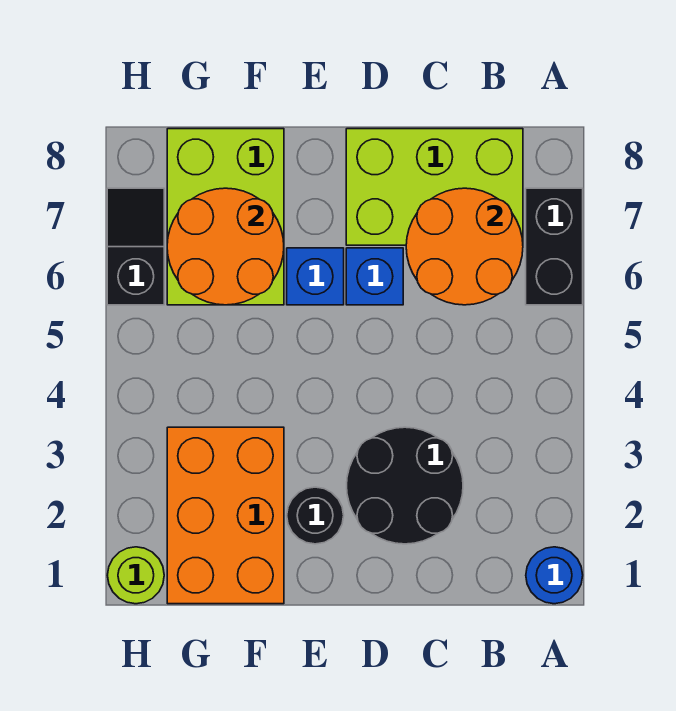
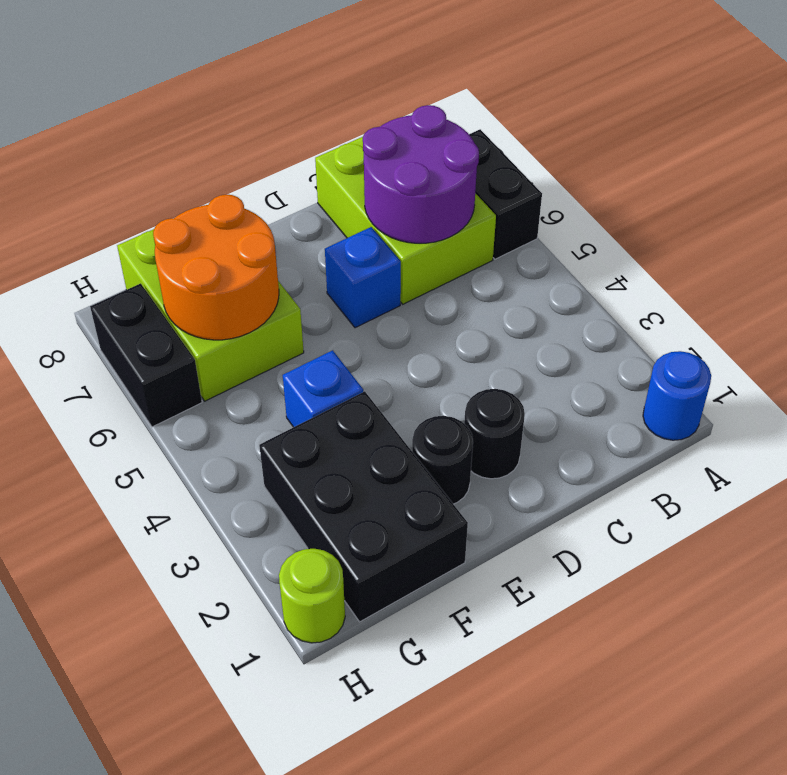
orange 2x2 round brick [406,188,523,305] -> purple 2x2 round brick [363,105,479,243]
lime 2x3 brick [346,129,523,245] -> lime 2x3 brick turned to [315,137,496,304]
black 2x2 round brick [347,427,463,544] -> black 1x1 round brick [464,389,525,479]
blue 1x1 brick [287,248,344,305] -> blue 1x1 brick moved to [283,350,363,427]
orange 2x3 brick [167,427,284,604] -> black 2x3 brick [259,391,468,622]
black 1x2 slope [107,188,164,305] -> black 1x2 brick [90,283,202,427]

